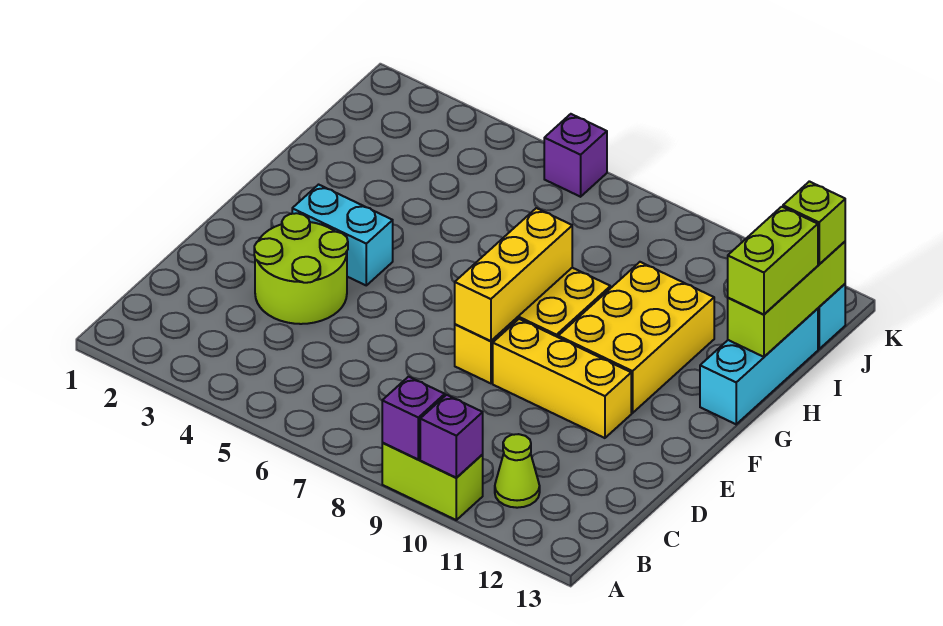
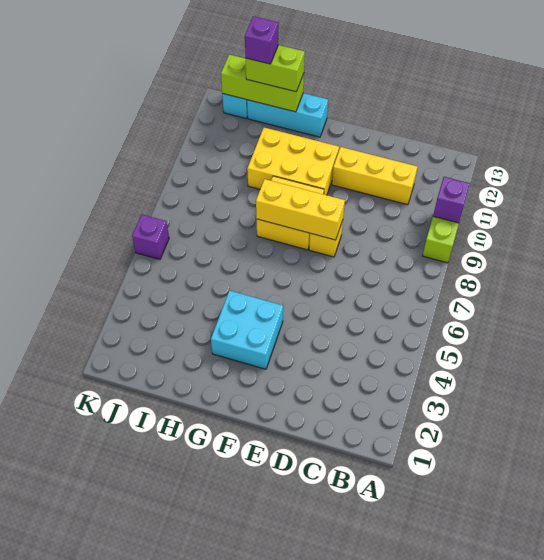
purple 1x1 brick [382,377,445,459] -> purple 1x1 brick moved to [245,16,279,64]
lime 1x1 cone [495,434,540,508] -> none
lime 2x2 round brick [254,213,348,324] -> none
yellow 1x3 brick [493,319,631,438] -> yellow 1x3 brick turned to [332,147,417,205]
cyan 1x2 brick [292,185,393,285] -> cyan 2x2 brick [211,290,283,369]
lime 1x1 brick [783,181,845,264] -> none

